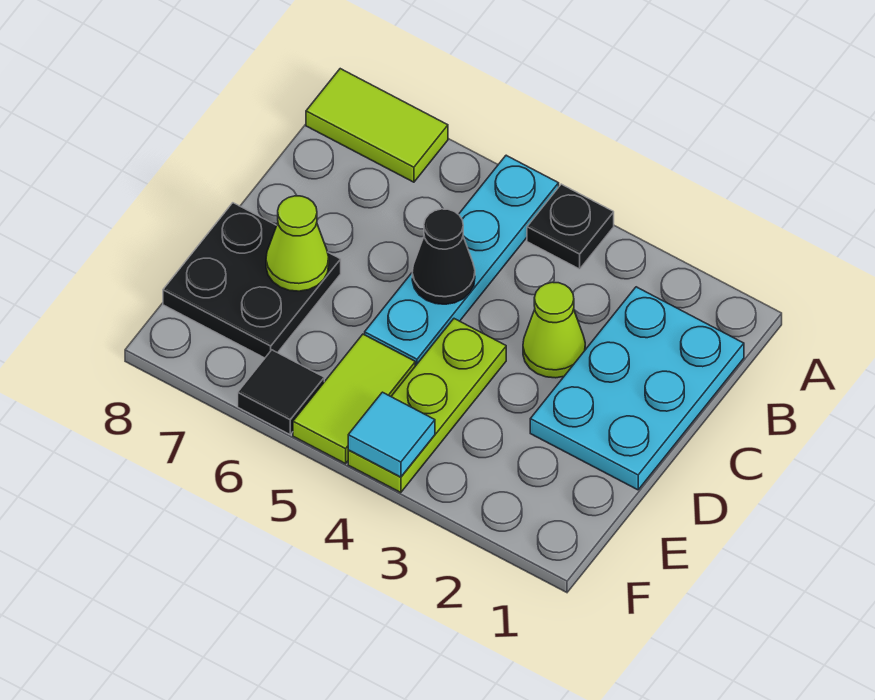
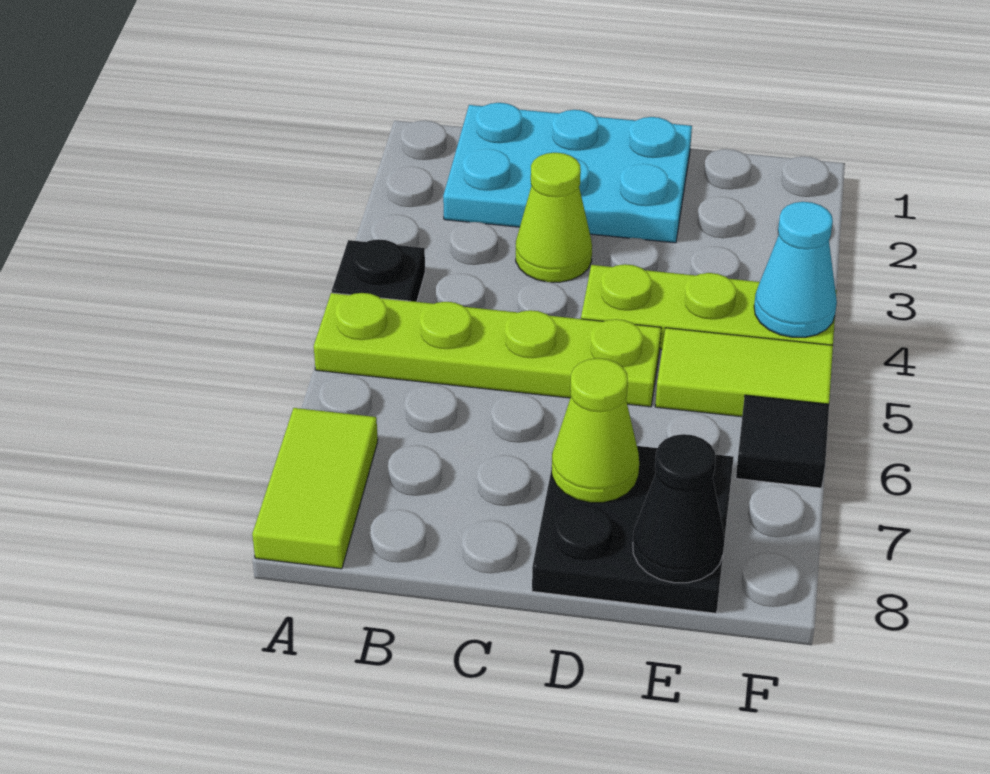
cyan 1x4 plate [365,155,559,366] -> lime 1x4 plate [314,293,661,407]
black 1x1 cone [412,209,475,304] -> black 1x1 cone moved to [633,434,724,583]
cyan 1x1 tile [348,392,435,477] -> cyan 1x1 cone [754,202,837,337]

